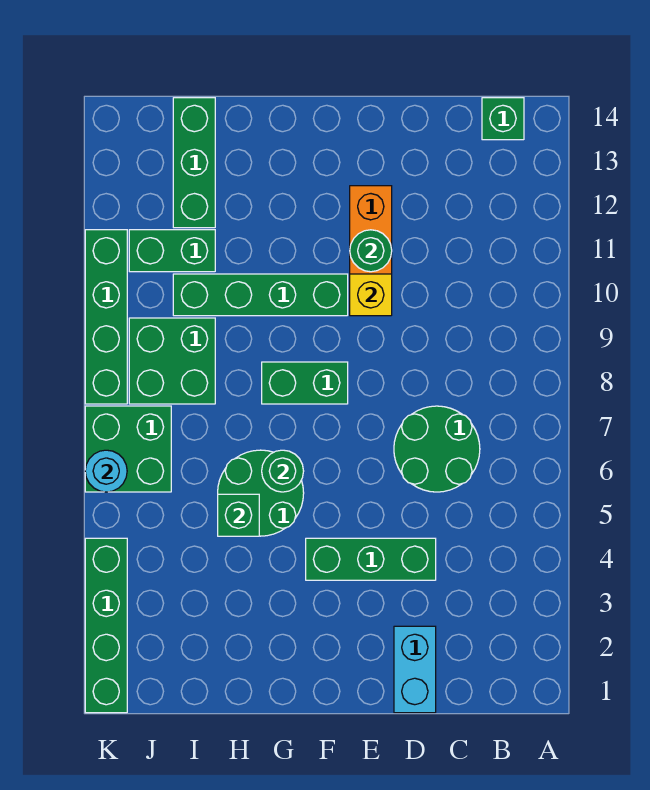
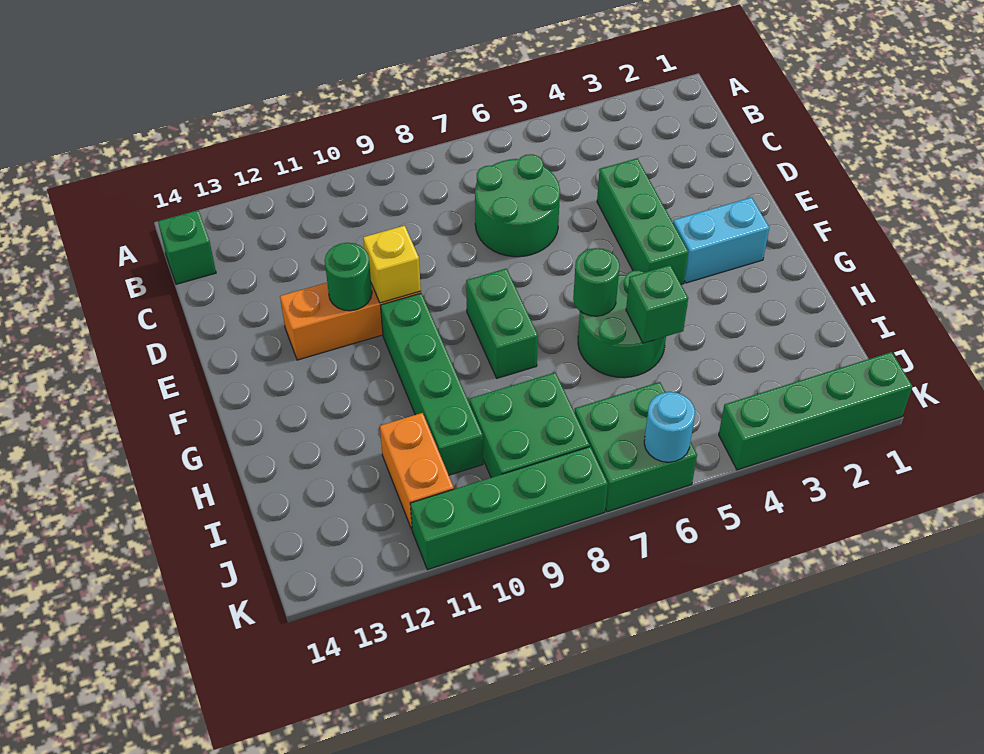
cyan 1x2 brick [394,626,436,713] -> cyan 1x2 brick moved to [673,197,769,283]
green 1x2 brick [129,230,215,272] -> orange 1x2 brick [380,413,454,529]
green 1x3 brick [173,98,215,228] -> none

